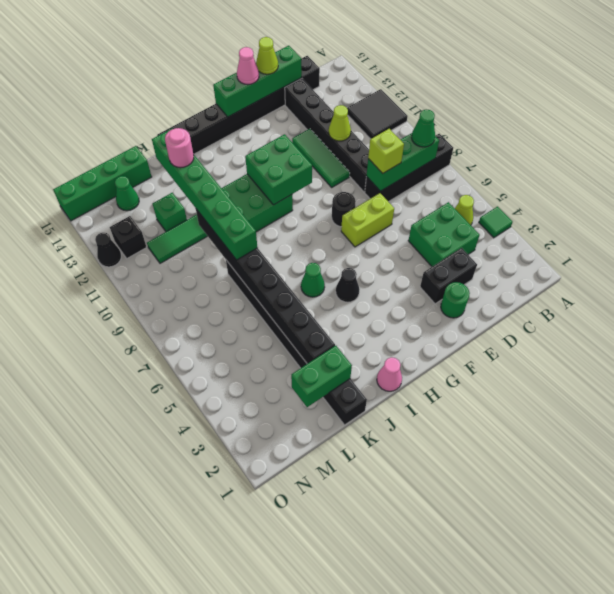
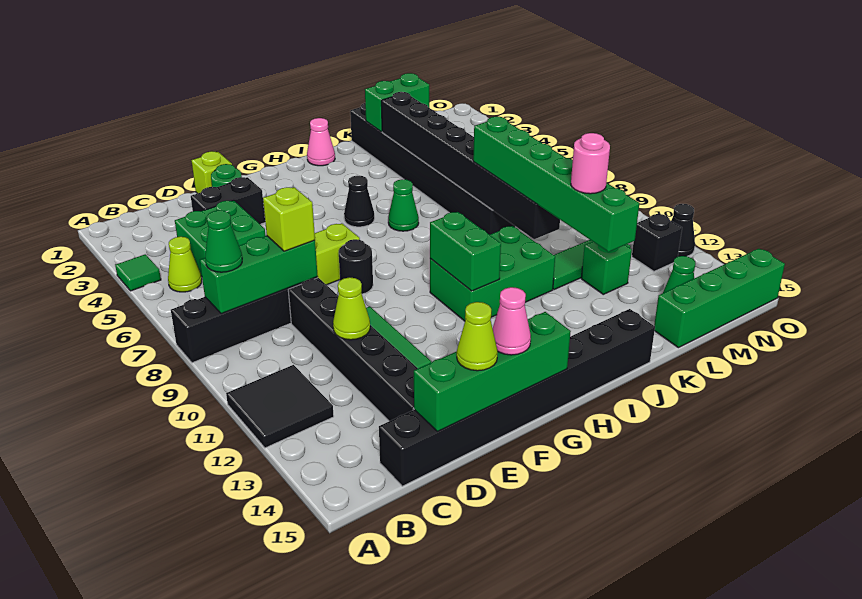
none -> lime 1x1 brick [191,151,232,194]
green 2x2 brick [245,134,312,205] -> green 1x2 brick [430,212,501,291]

